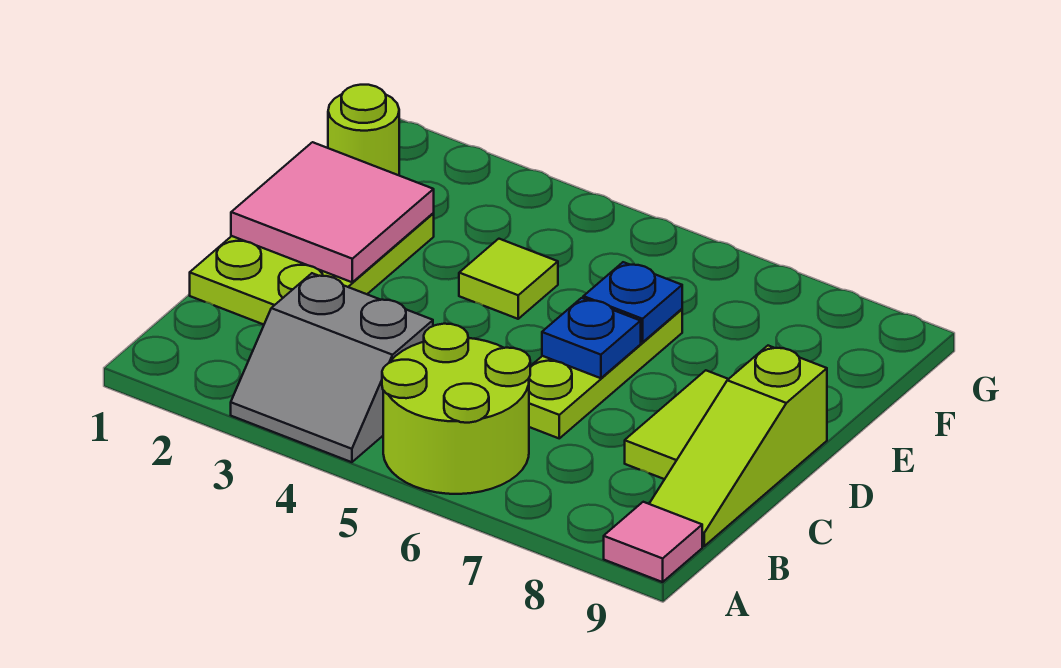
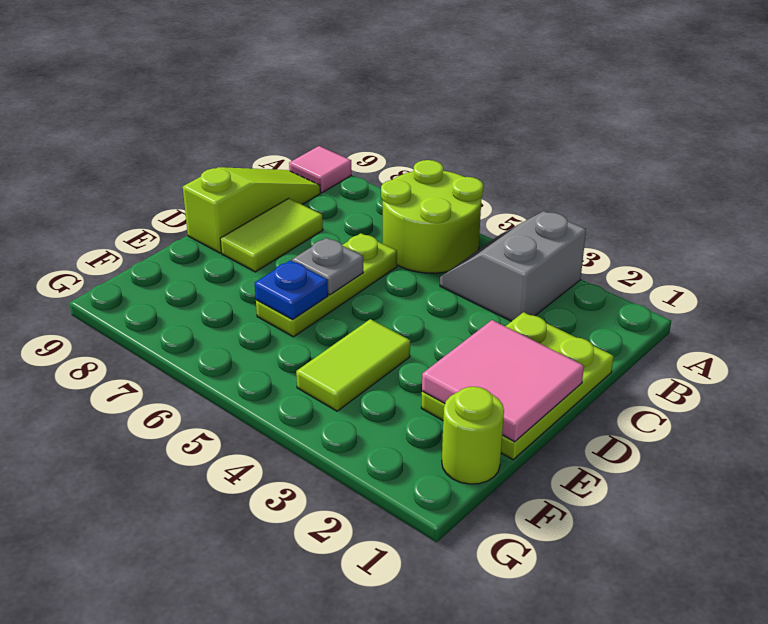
grey 2x2 slope [231,273,433,462] -> grey 2x2 slope turned to [440,211,586,321]
blue 1x1 plate [542,298,641,378] -> grey 1x1 plate [292,238,363,295]
lime 1x1 tile [459,239,558,319] -> lime 1x2 tile [296,319,410,411]

